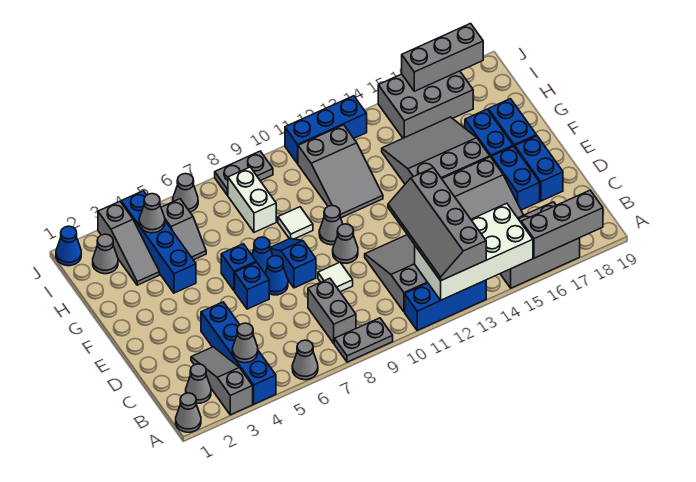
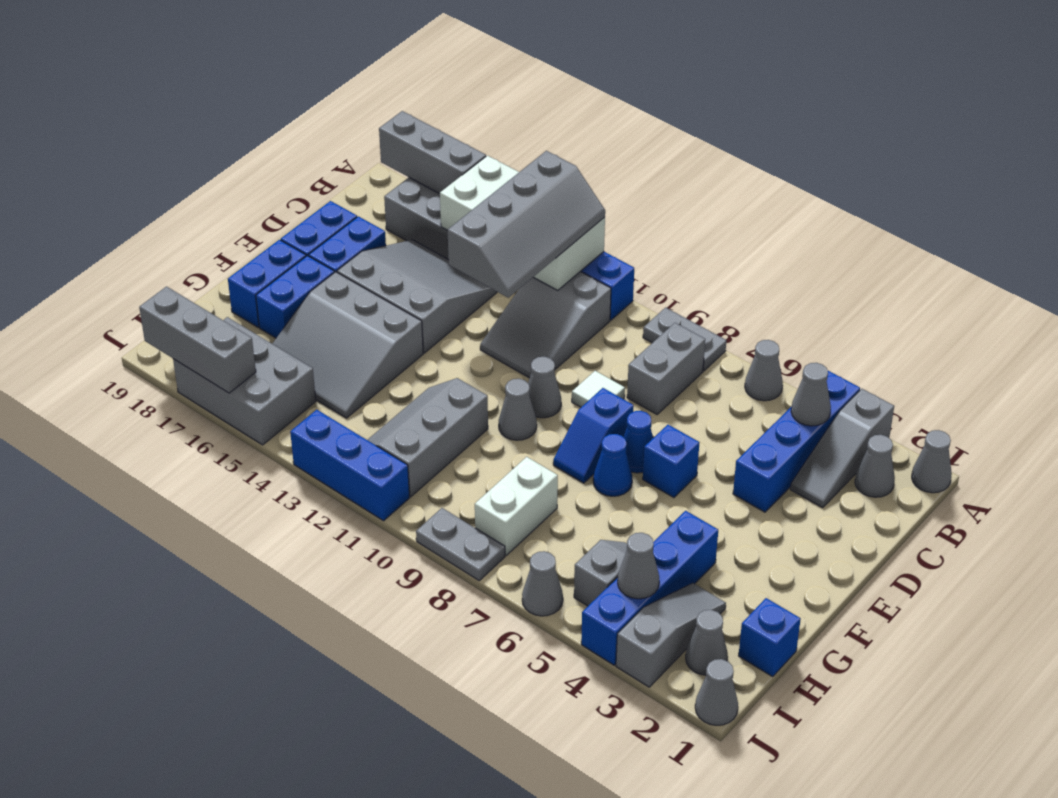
blue 1x1 brick [221,244,256,291] -> blue 1x1 brick moved to [739,598,801,677]
white 1x1 tile [278,207,313,239] -> none
grey 2x3 slope [298,125,383,218] -> grey 2x3 slope turned to [368,378,488,497]
blue 1x1 cone [56,226,81,266] -> grey 1x1 cone [695,659,738,725]

